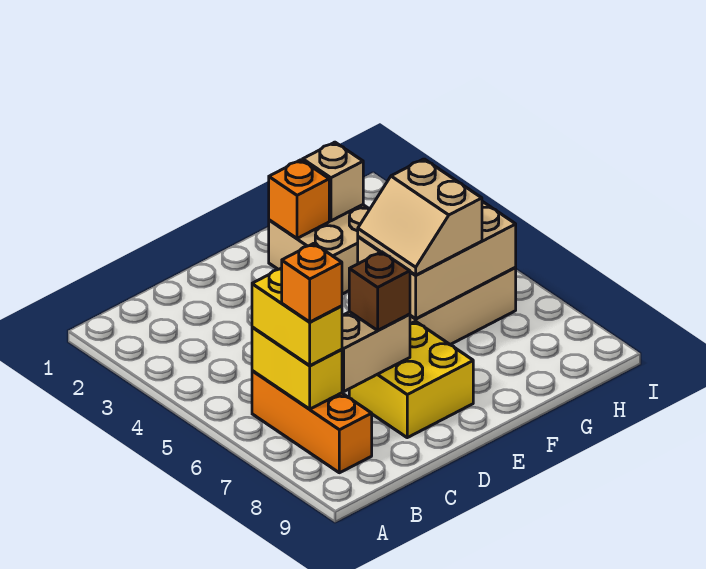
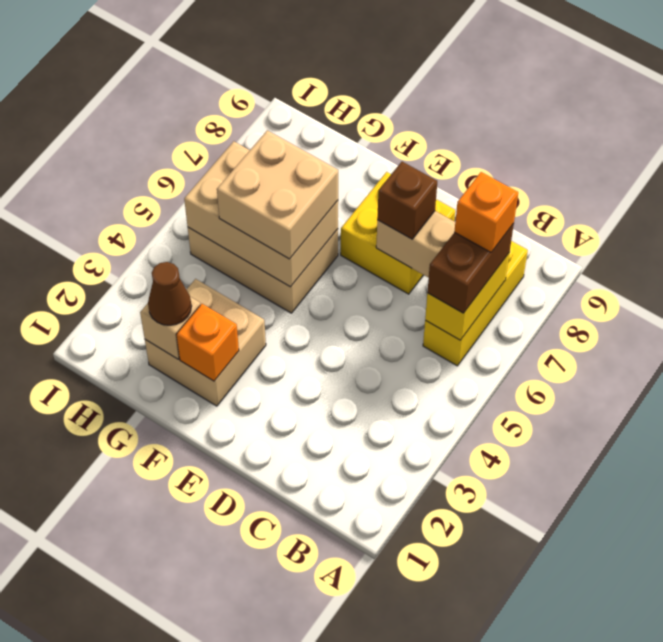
orange 1x3 brick [252,371,372,473] -> yellow 1x3 brick [423,241,528,366]
yellow 1x2 brick [252,268,342,366] -> brown 1x2 brick [427,223,514,313]
tan 2x2 slope [358,159,482,275] -> tan 2x2 brick [217,130,338,259]
none -> brown 1x1 cone [148,262,192,325]

